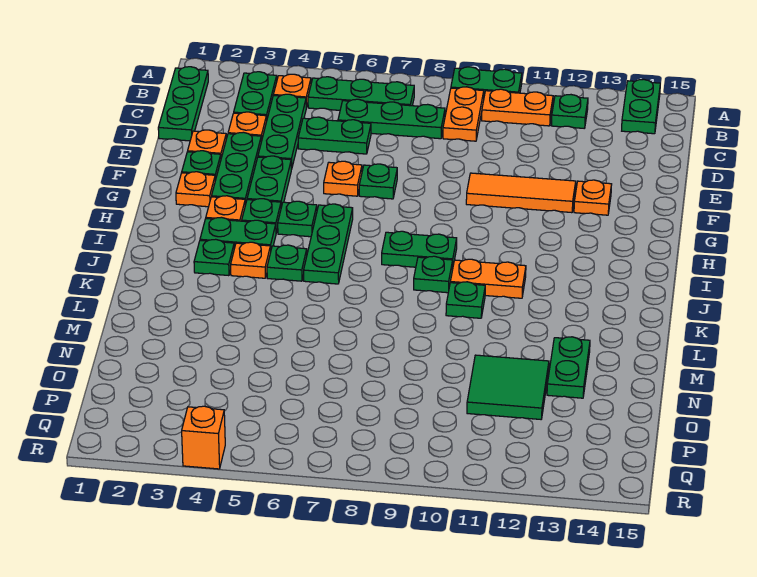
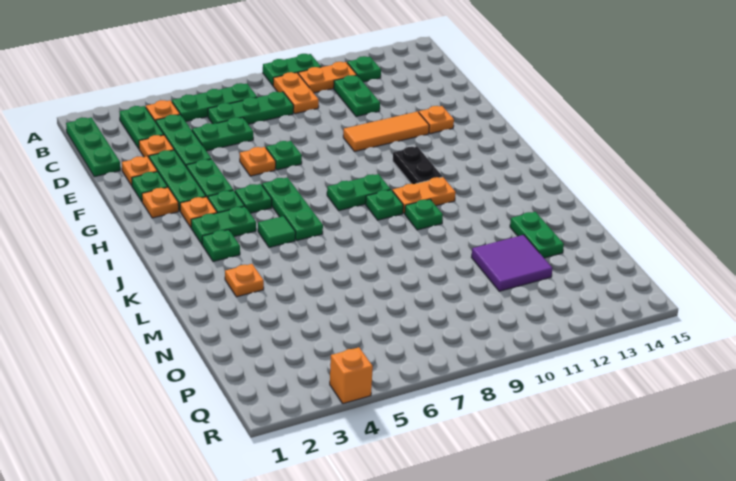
green 1x2 plate [622,79,660,134] -> green 1x2 plate moved to [334,75,380,117]
none -> black 1x2 plate [393,147,442,184]
orange 1x1 plate [231,242,271,278] -> orange 1x1 plate moved to [225,264,264,297]
green 1x1 plate [267,245,307,281] -> green 1x1 tile [258,216,296,247]
green 2x2 tile [467,355,549,419] -> purple 2x2 tile [471,235,552,291]

